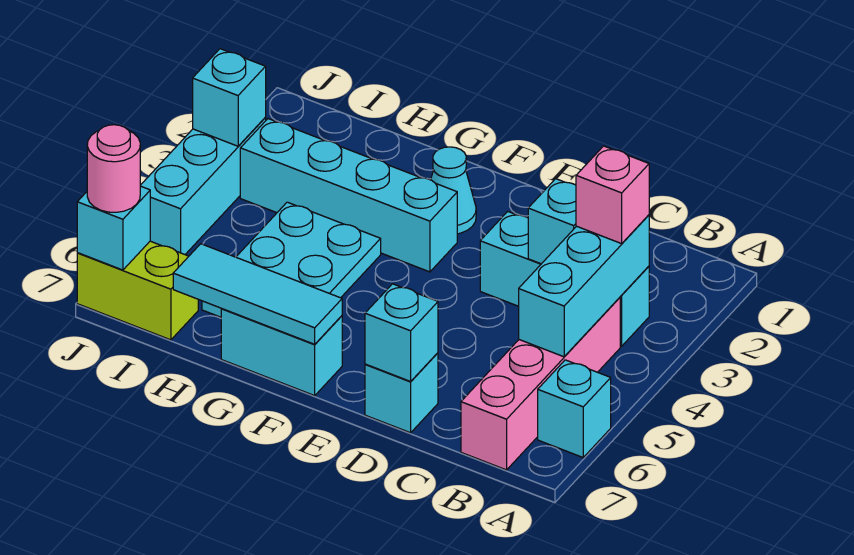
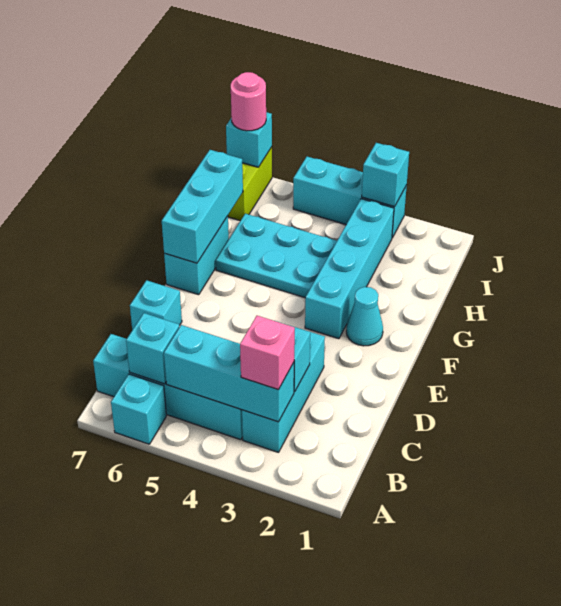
pink 1x4 brick [461,298,620,470] -> cyan 1x4 brick [93,334,243,440]
cyan 1x1 brick [365,284,438,381] -> cyan 1x1 brick moved to [126,313,179,384]
cyan 1x3 tile [173,244,342,344] -> cyan 1x3 brick [162,150,243,263]

